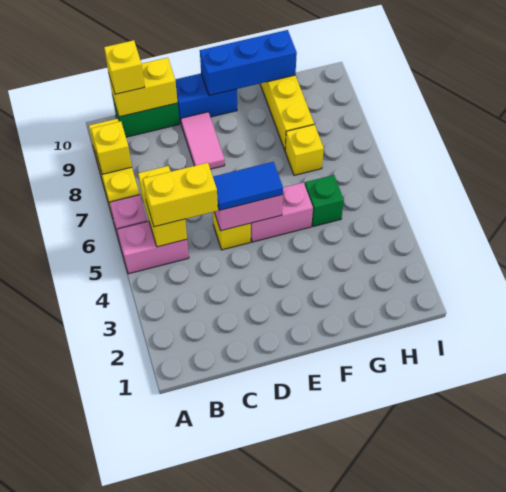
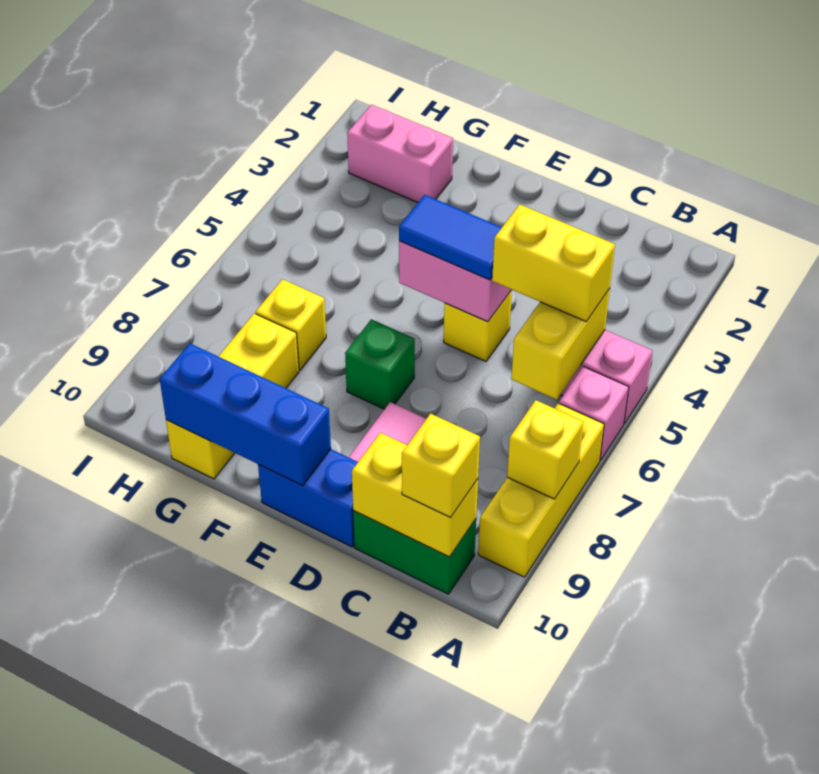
pink 1x2 brick [251,183,313,242] -> pink 1x2 brick moved to [347,105,453,202]
green 1x1 brick [305,175,344,227] -> green 1x1 brick moved to [345,319,415,409]

